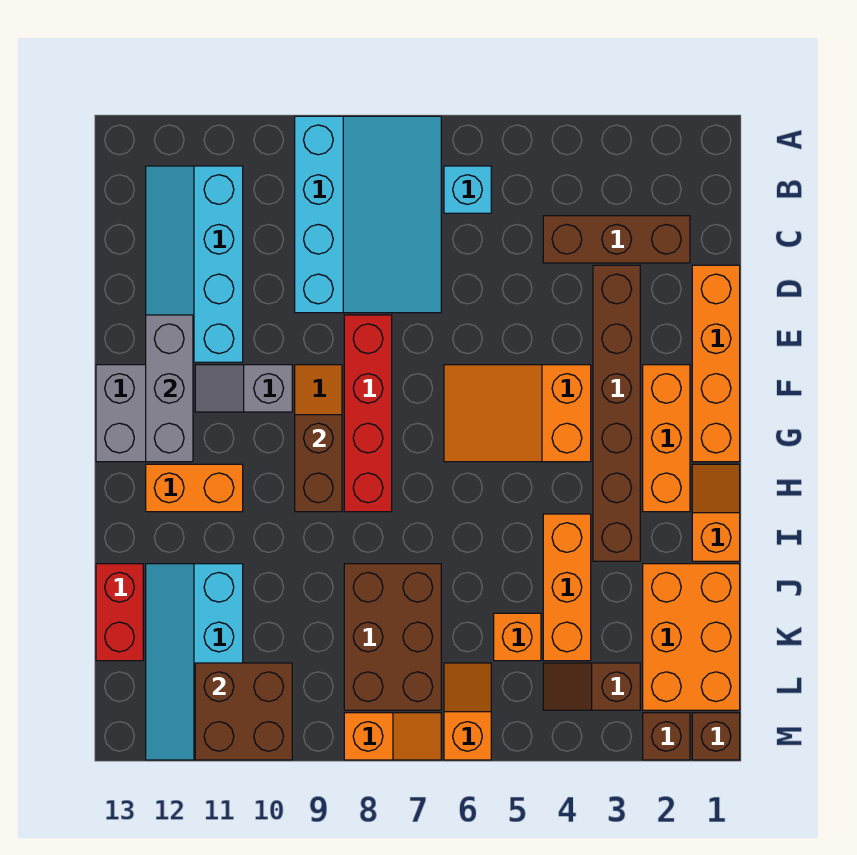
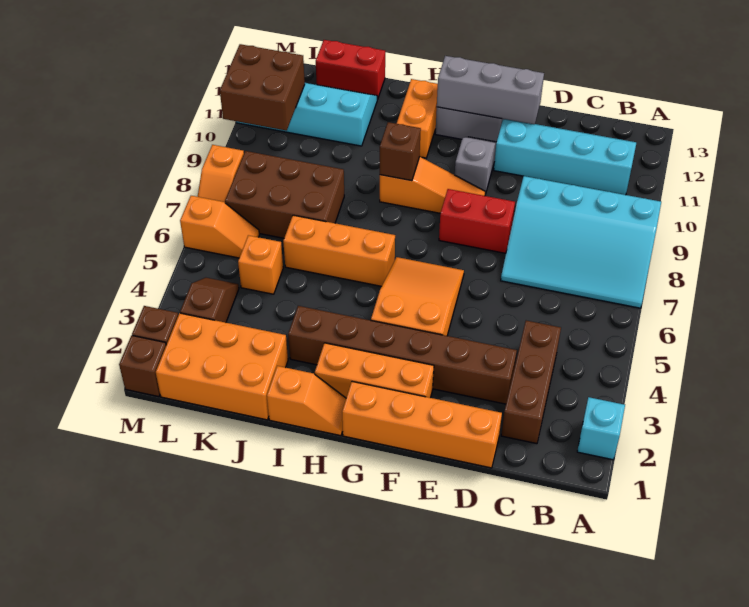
cyan 1x1 brick [444,166,491,213] -> cyan 1x1 brick moved to [577,397,625,460]
red 1x4 brick [344,315,392,512] -> red 1x2 brick [439,189,515,253]
brown 1x2 brick [295,415,342,512] -> brown 1x1 brick [380,122,421,181]
orange 1x3 brick [543,514,591,661] -> orange 1x3 brick moved to [283,215,395,286]

